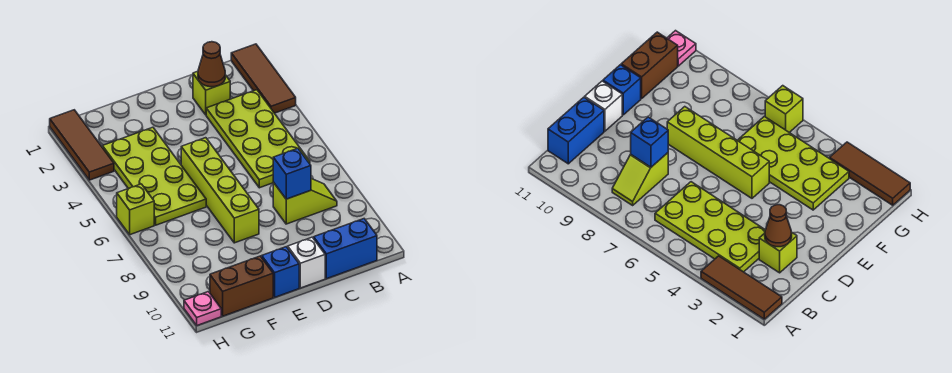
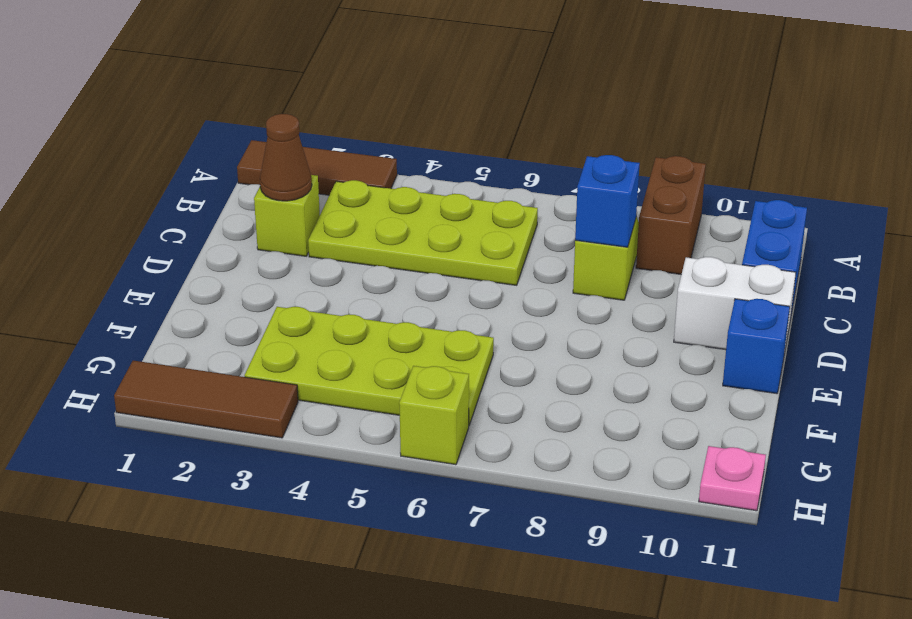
white 1x1 brick [288,237,325,288] -> white 1x2 brick [674,257,796,354]
lime 1x4 brick [181,138,259,243] -> none
brown 1x2 brick [210,256,273,316] -> brown 1x2 brick moved to [636,156,706,274]

